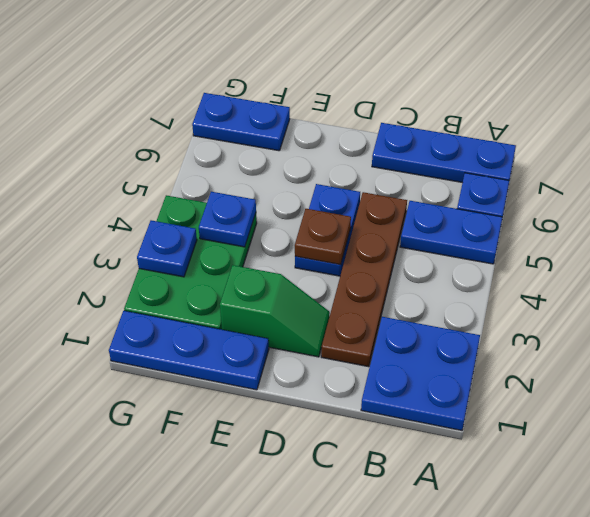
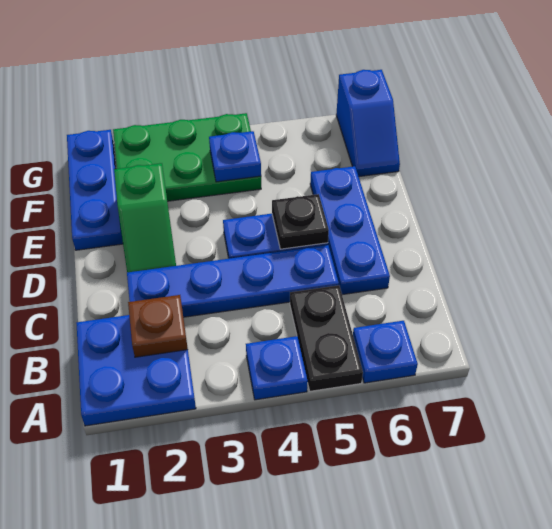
blue 1x2 plate [400,201,502,264] -> black 1x2 plate [290,285,363,391]
blue 1x3 plate [372,123,516,183] -> blue 1x3 plate moved to [310,166,390,295]
brown 1x4 plate [321,192,407,367] -> blue 1x4 plate [127,245,339,317]
brown 1x1 plate [295,209,351,265] -> brown 1x1 plate moved to [128,295,188,357]
none -> black 1x1 plate [272,194,329,249]
blue 1x2 plate [192,93,290,151] -> blue 1x2 slope [336,70,400,177]
blue 1x1 plate [137,220,197,277] -> blue 1x1 plate moved to [246,336,308,400]

